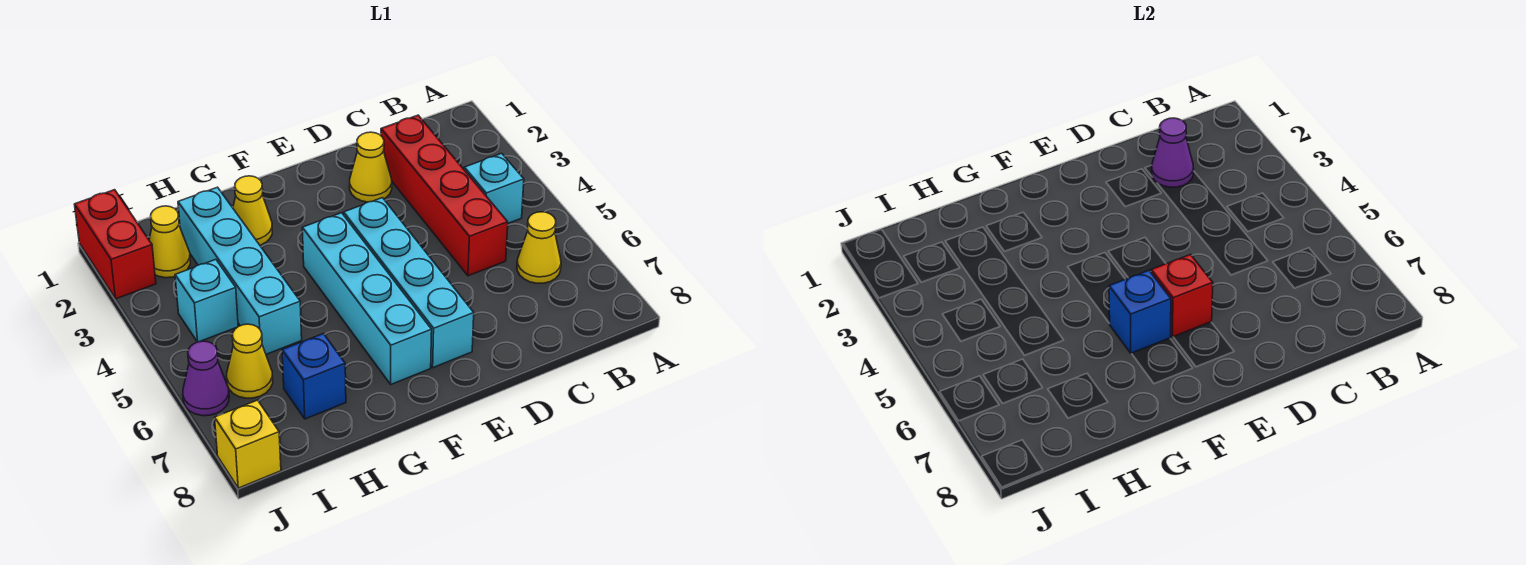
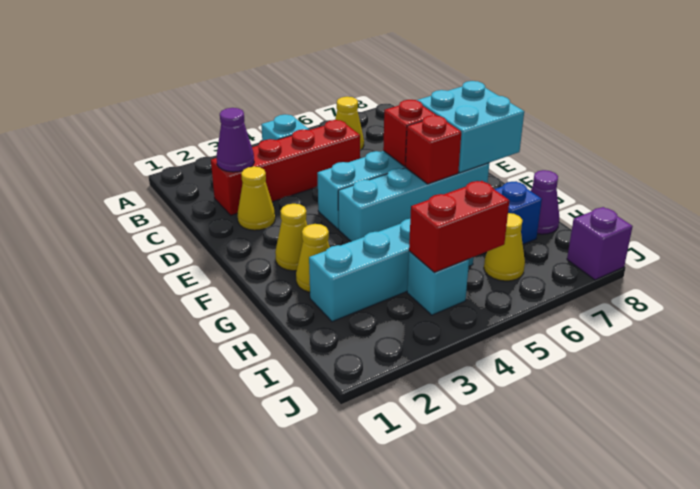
none -> cyan 2x2 brick [417,81,524,173]
blue 1x1 brick [1109,270,1171,354] -> red 1x1 brick [405,115,461,184]
yellow 1x1 cone [149,206,190,278] -> yellow 1x1 cone moved to [275,204,307,271]
red 1x2 brick [75,190,156,299] -> red 1x2 brick moved to [409,181,509,272]
purple 1x1 cone [183,341,229,416] -> purple 1x1 cone moved to [531,170,559,234]
yellow 1x1 brick [215,400,281,488] -> purple 1x1 brick [567,207,633,280]

